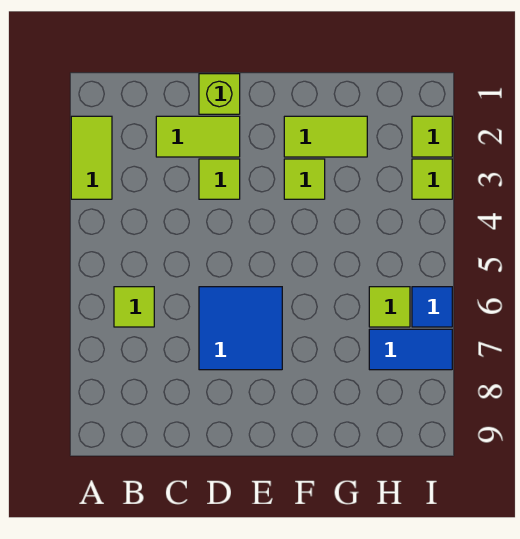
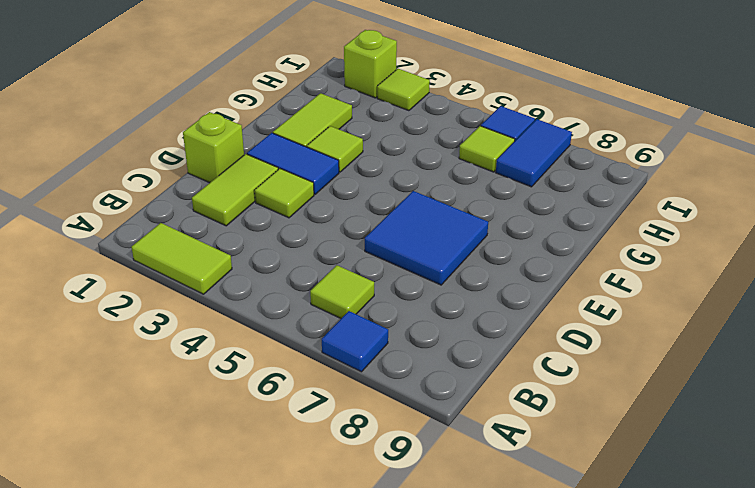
none -> blue 1x1 tile [322,311,388,372]
none -> blue 1x2 tile [247,133,339,194]
lime 1x1 tile [412,116,452,157] -> lime 1x1 brick [344,30,397,98]

